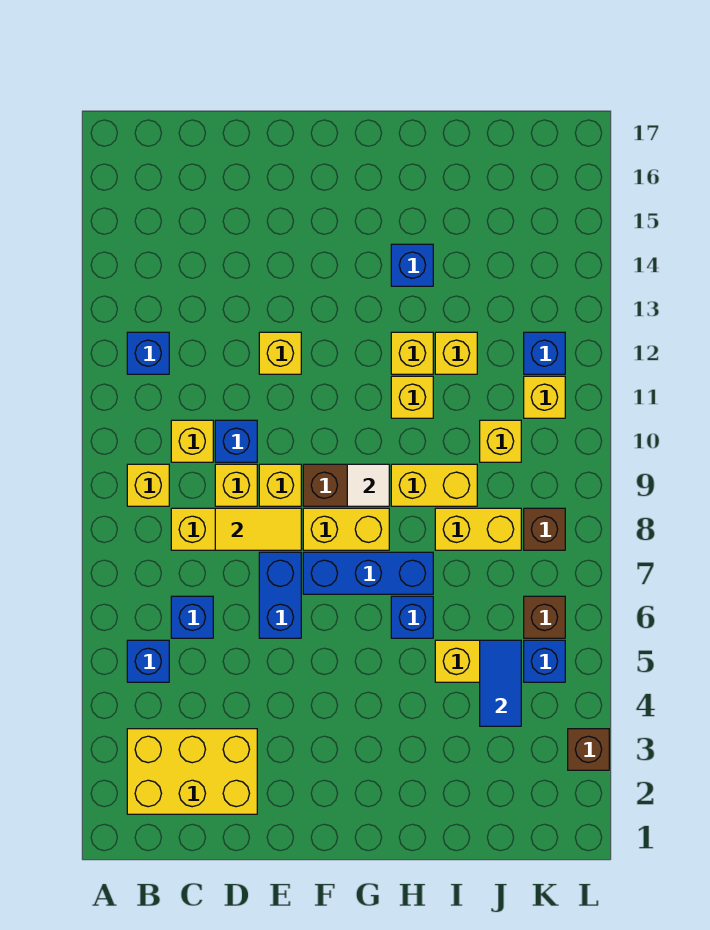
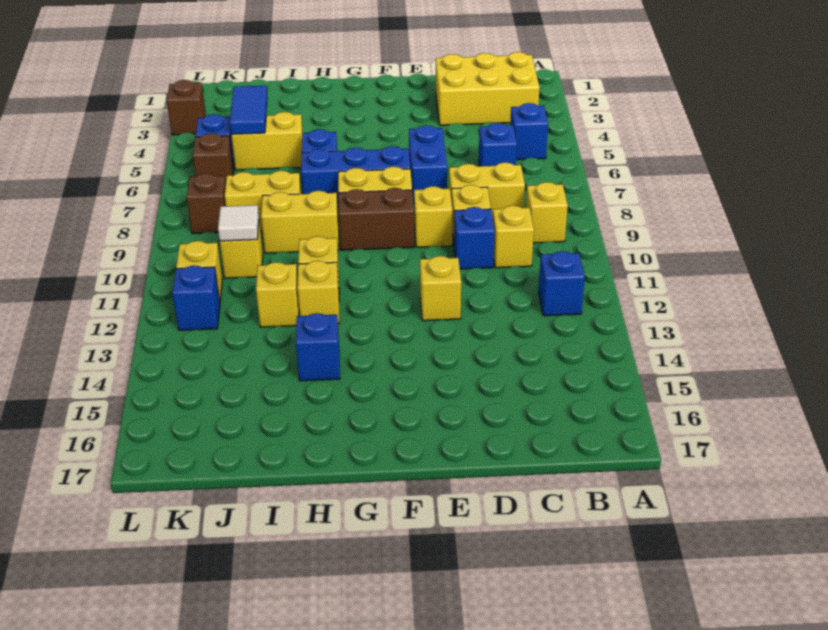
yellow 1x2 tile [215,508,301,550] -> none
white 1x1 tile [347,464,389,506] -> white 1x1 tile moved to [218,205,259,241]

